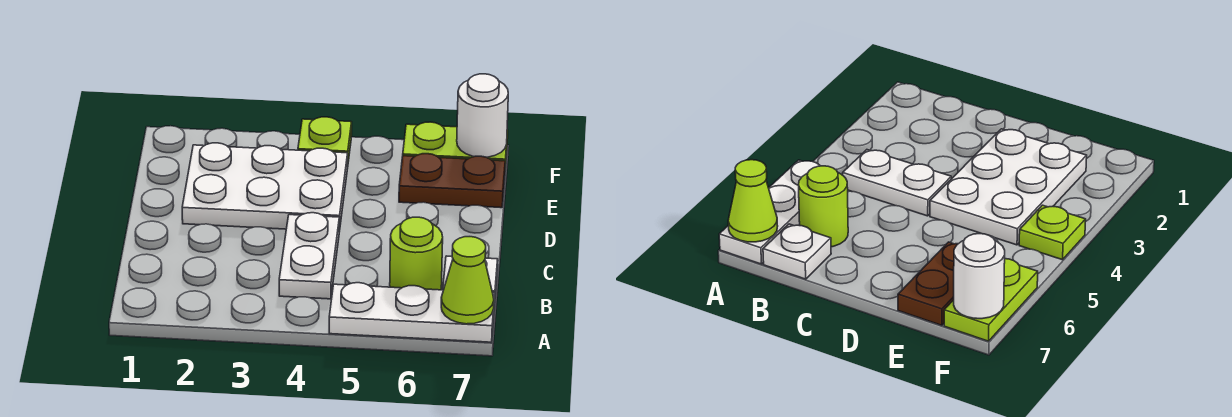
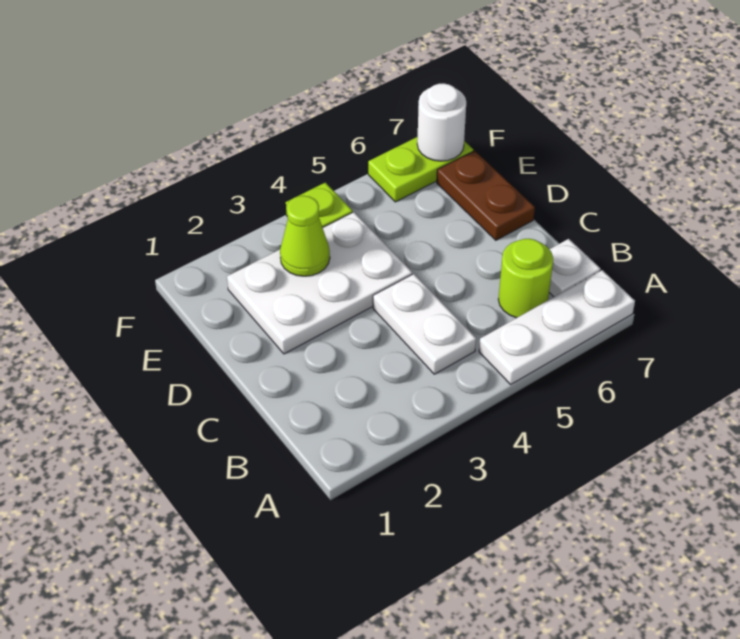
lime 1x1 cone [441,237,494,324] -> lime 1x1 cone moved to [280,196,330,276]
brown 1x2 plate [399,154,505,208] -> brown 1x2 plate turned to [437,151,535,240]

